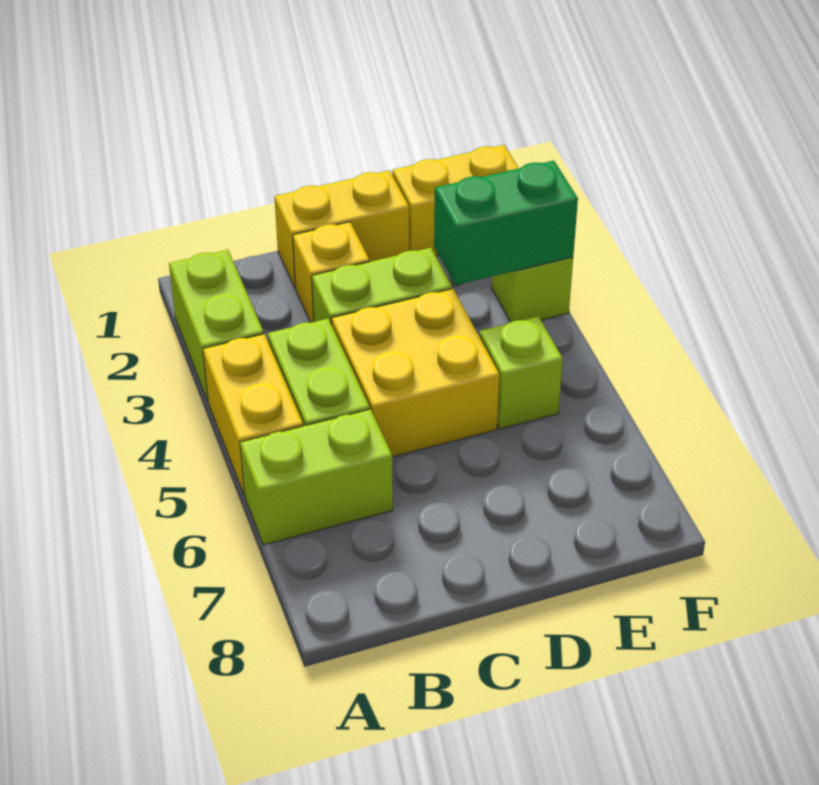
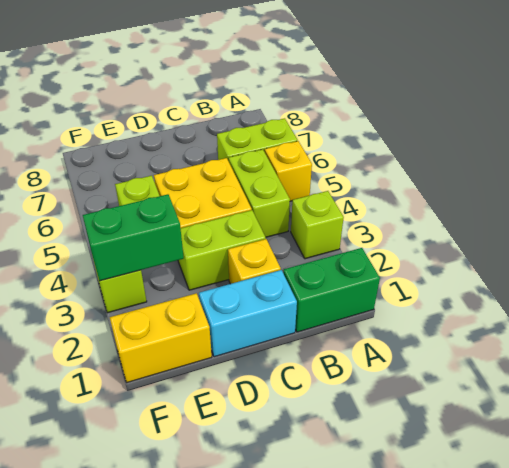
none -> green 1x2 brick [283,248,380,332]
lime 1x2 brick [169,250,264,401] -> lime 1x1 brick [291,191,344,259]
yellow 1x2 brick [203,334,303,494] -> yellow 1x1 brick [265,141,312,201]
yellow 1x2 brick [274,170,409,288] -> cyan 1x2 brick [199,270,297,357]

